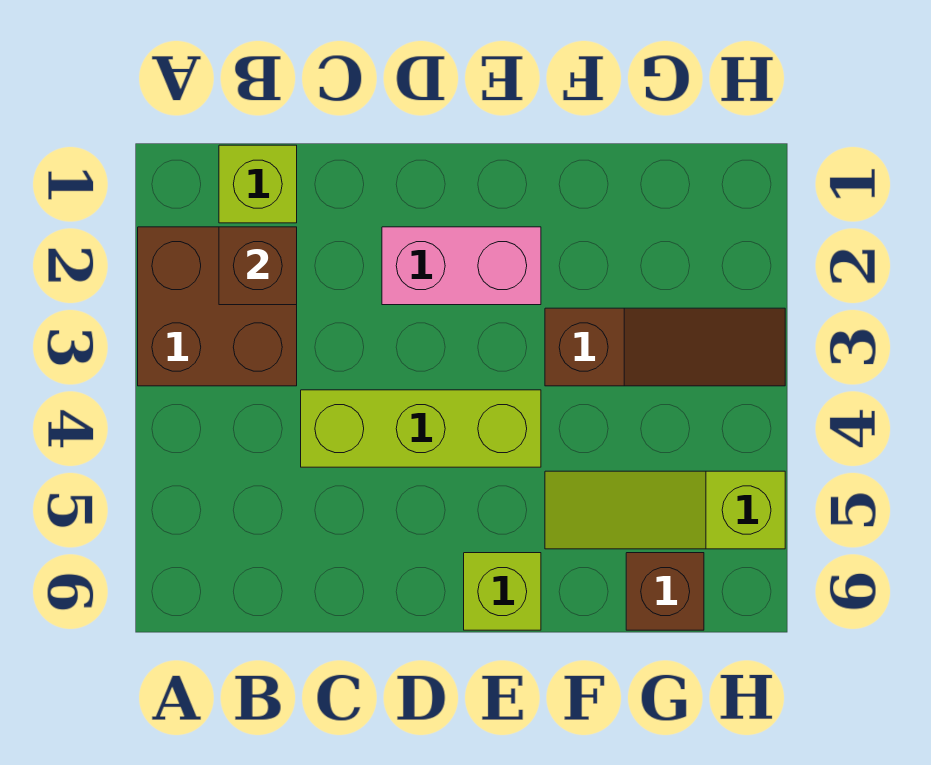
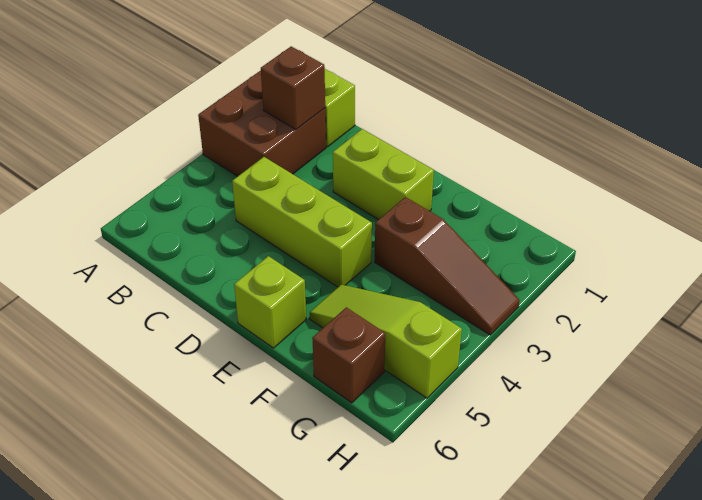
pink 1x2 brick [382,227,541,305] -> lime 1x2 brick [333,129,434,220]

